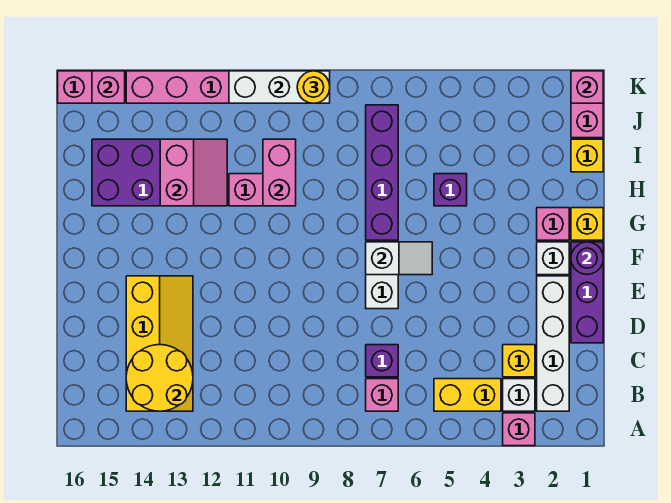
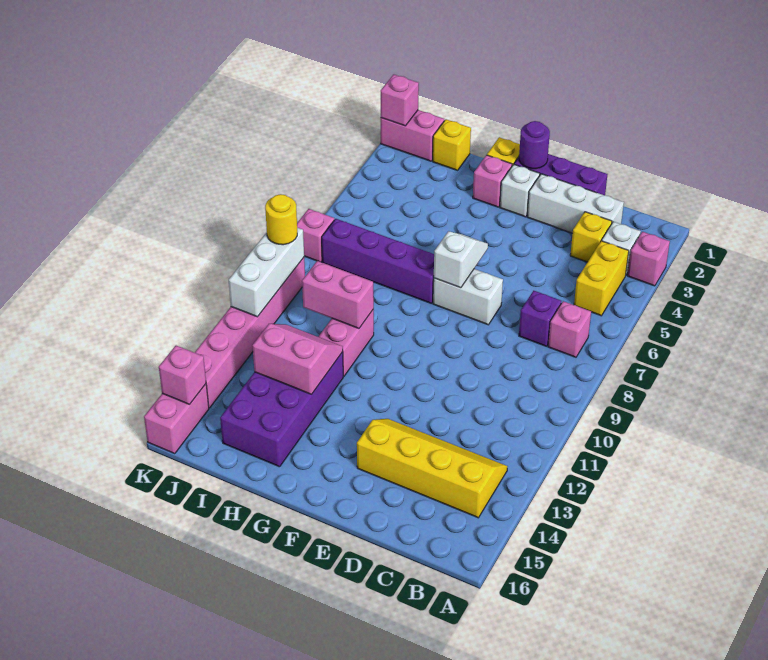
white 1x4 brick [537,276,569,411] -> white 1x3 brick [527,174,624,233]
yellow 2x2 round brick [126,345,193,411] -> none
purple 1x1 brick [434,174,467,206] -> none
none -> pink 1x1 brick [297,209,334,262]

